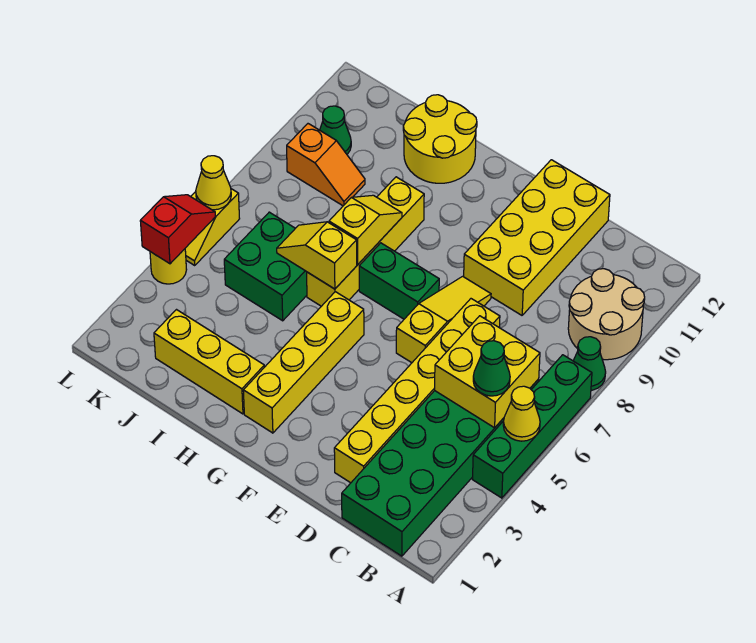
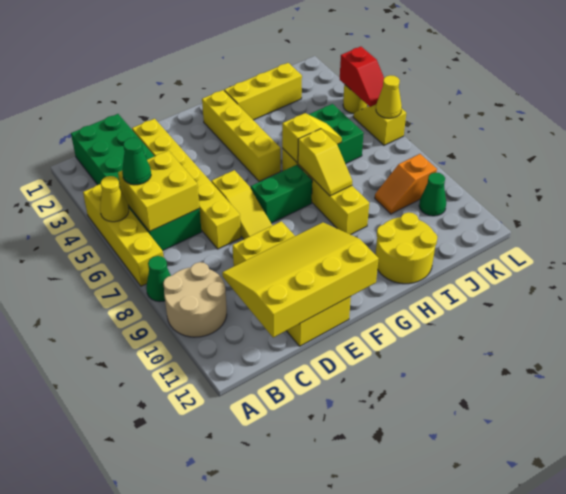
green 1x4 brick [472,355,592,498] -> yellow 1x4 brick [83,184,164,286]
none -> yellow 3x4 slope [222,223,379,338]

